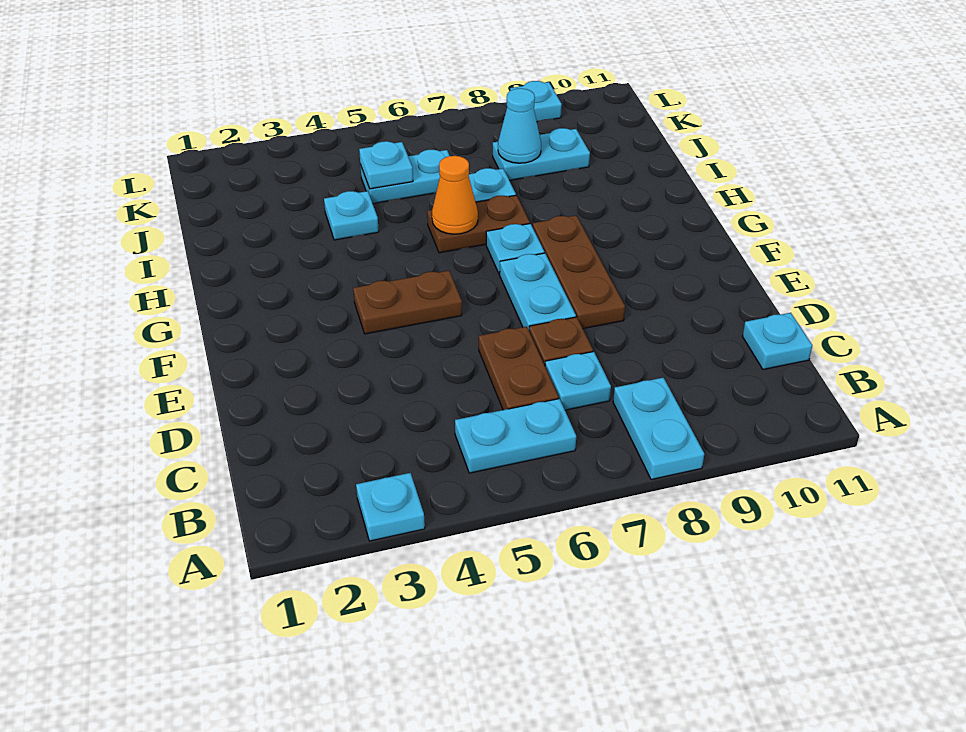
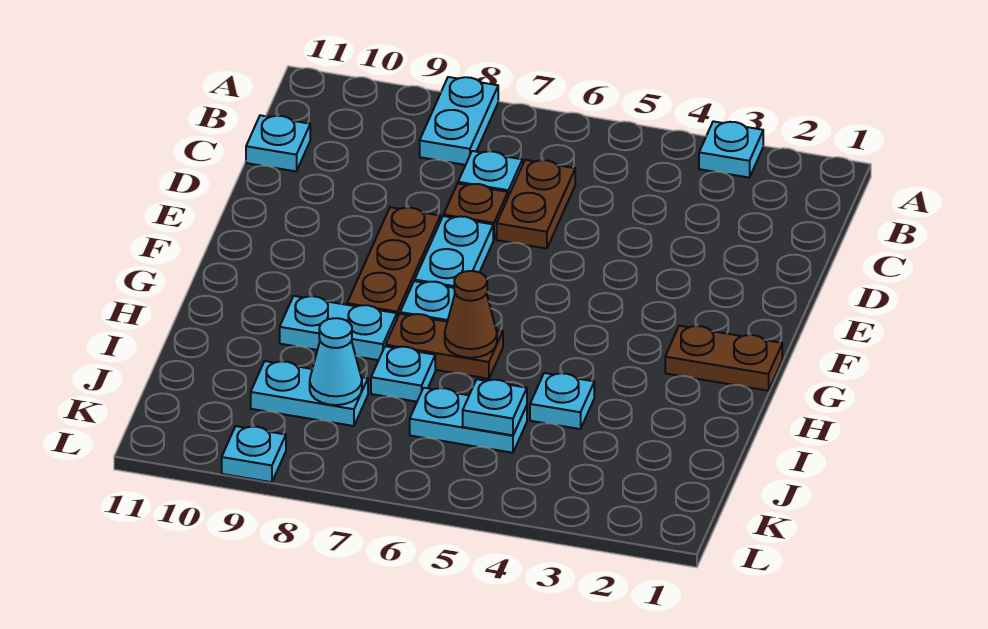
cyan 1x2 plate [455,399,576,473] -> cyan 1x2 plate moved to [280,296,397,360]
brown 1x2 plate [353,271,462,334] -> brown 1x2 plate moved to [665,326,782,391]
orange 1x1 cone [432,156,478,234] -> brown 1x1 cone [445,271,497,358]

